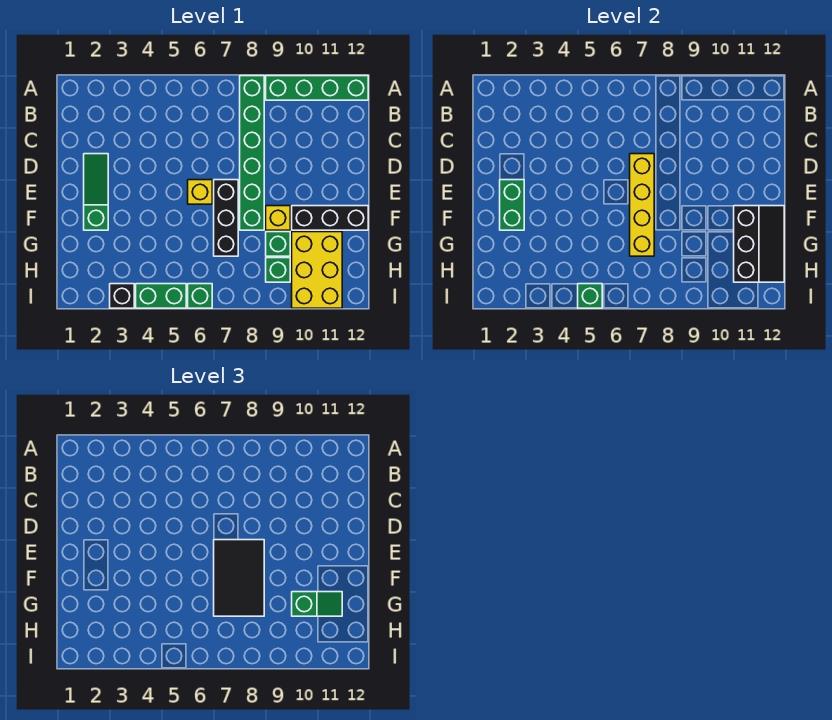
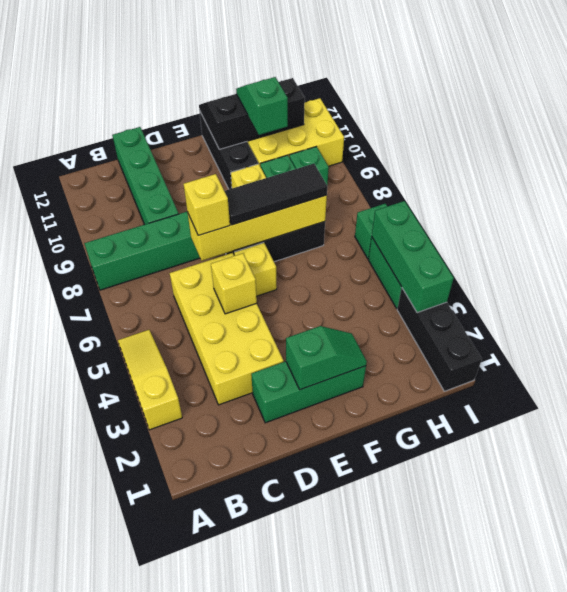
none -> yellow 1x3 slope [118,330,182,430]
green 1x4 brick [266,76,368,100] -> green 1x4 brick moved to [112,127,179,225]
none -> yellow 2x4 brick [170,253,284,405]
green 1x3 slope [84,154,108,230] -> green 1x3 brick [251,361,366,423]
none -> yellow 1x1 brick [211,253,257,314]
none -> yellow 1x1 brick [184,174,230,235]
green 1x2 brick [500,180,524,230] -> green 1x2 slope [286,326,367,390]
black 2x3 tile [214,540,264,616] -> black 1x3 tile [225,164,327,225]
black 1x1 brick [110,284,134,308] -> black 1x3 brick [397,288,482,391]
green 1x1 brick [578,284,602,308] -> green 1x3 brick [372,201,454,313]

